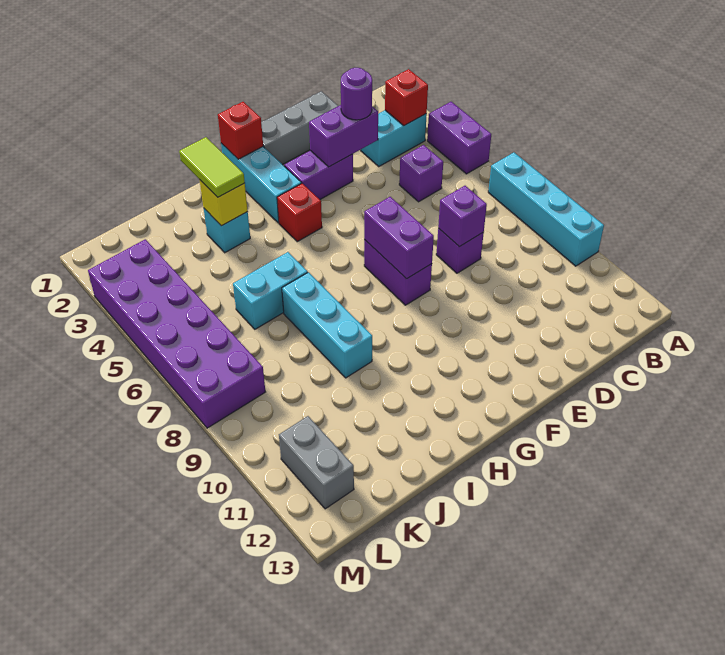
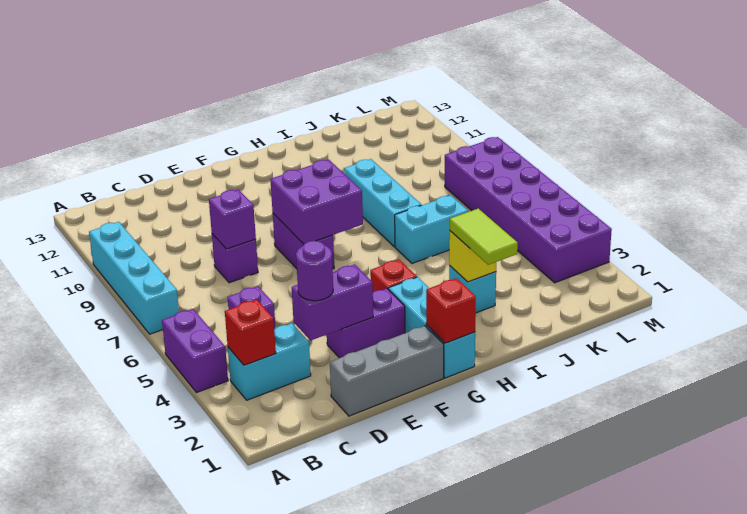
purple 1x2 brick [364,197,434,279] -> purple 2x2 brick [270,160,363,244]
grey 1x2 brick [279,416,354,509] -> none

